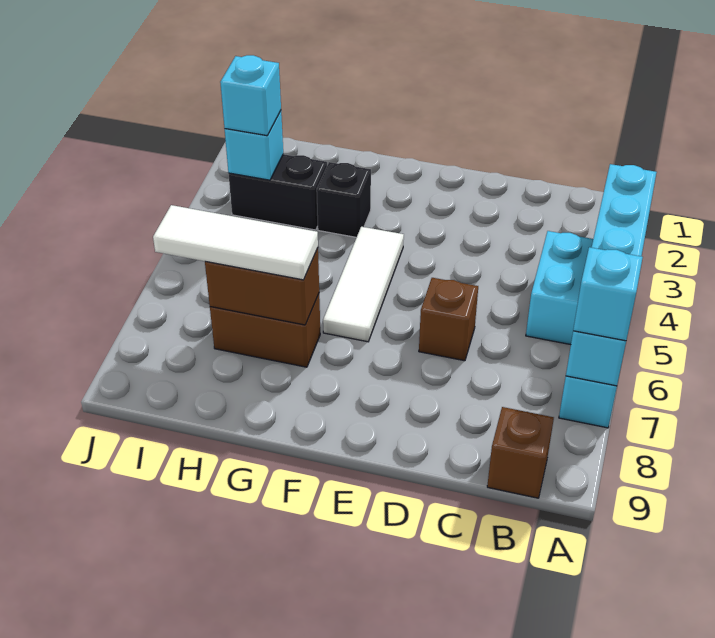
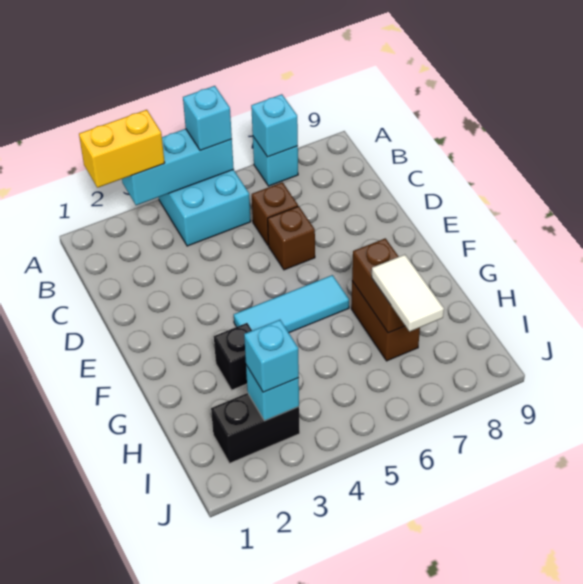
none -> yellow 1x2 brick [79,110,165,188]
cyan 1x1 brick [573,247,643,341] -> cyan 1x1 brick moved to [183,86,232,151]
brown 1x1 brick [487,407,554,498] -> brown 1x1 brick moved to [252,182,298,245]
white 1x3 tile [323,227,404,342] -> cyan 1x3 tile [234,275,349,333]
white 1x3 tile [153,205,318,280] -> white 1x2 tile [372,255,444,332]
black 1x2 brick [228,154,327,230] -> black 1x2 brick turned to [211,393,300,463]

